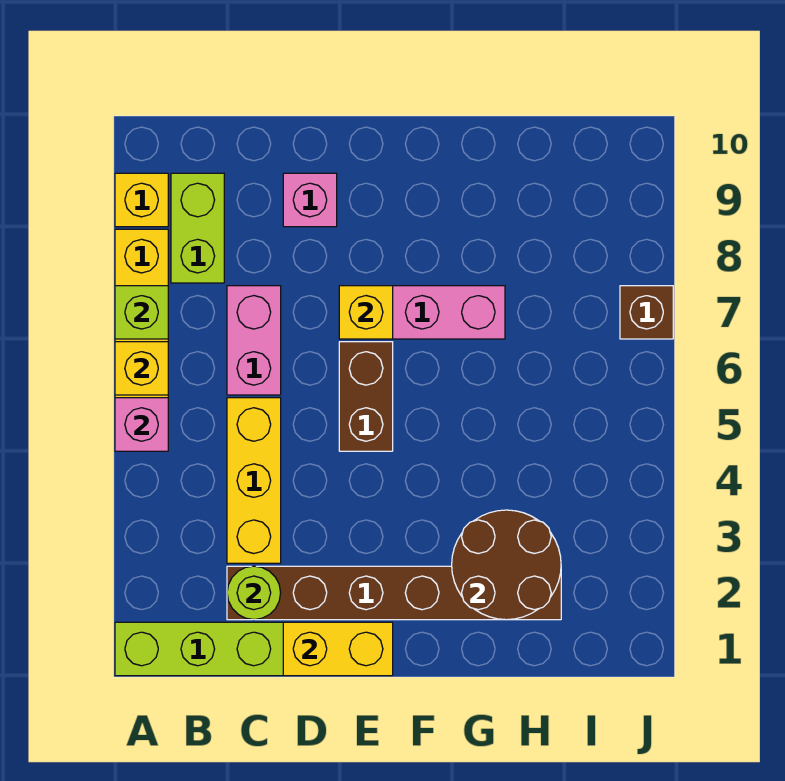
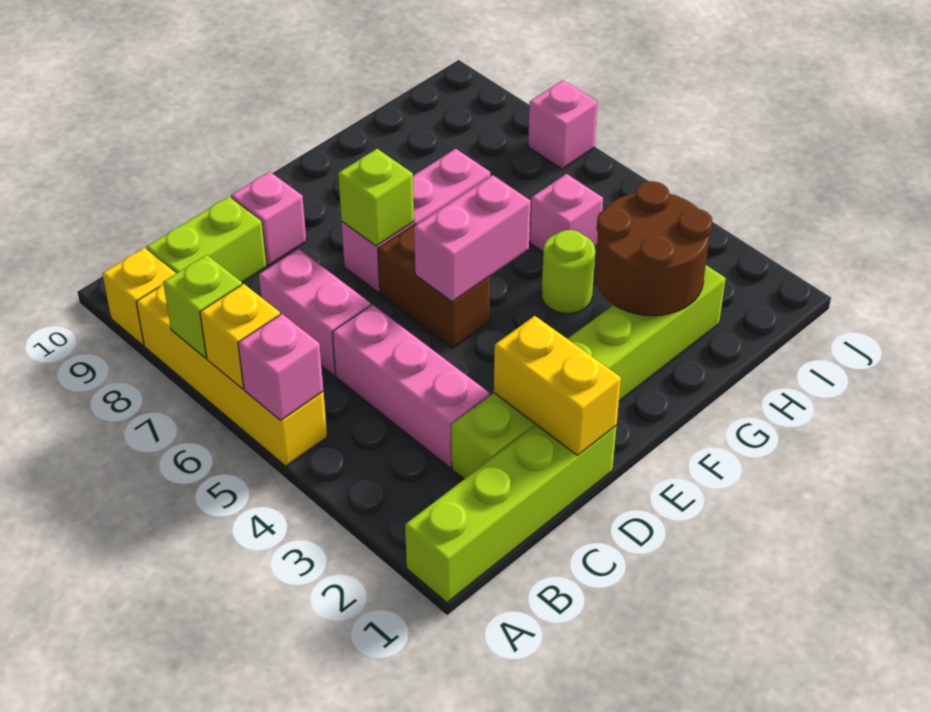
lime 1x2 brick [171,173,224,283] -> lime 1x2 brick turned to [147,197,267,282]
brown 1x6 brick [227,566,561,620] -> lime 1x6 brick [452,265,726,479]
lime 1x1 round brick [227,566,281,620] -> lime 1x1 round brick moved to [542,230,595,313]
yellow 1x3 brick [227,398,281,563] -> pink 1x3 brick [332,305,490,468]
yellow 1x2 brick [283,622,393,676] -> yellow 1x2 brick turned to [494,316,621,455]
none -> pink 1x2 brick [414,175,531,302]
yellow 1x1 brick [339,286,393,339] -> lime 1x1 brick [338,149,414,246]
none -> pink 1x1 brick [530,174,603,252]
brown 1x1 brick [620,286,673,339] -> pink 1x1 brick [528,80,598,169]

